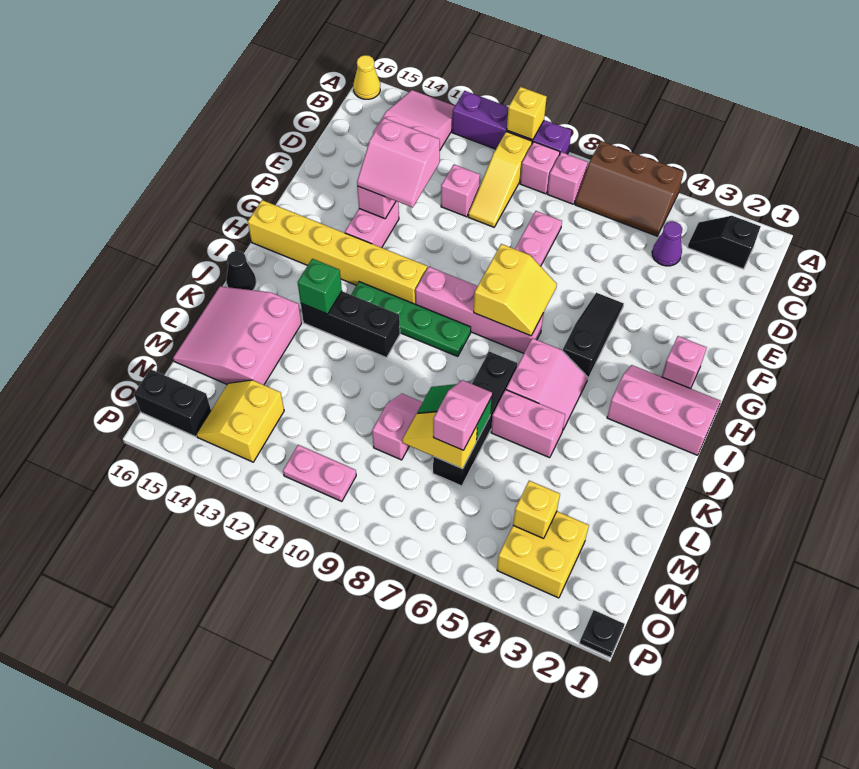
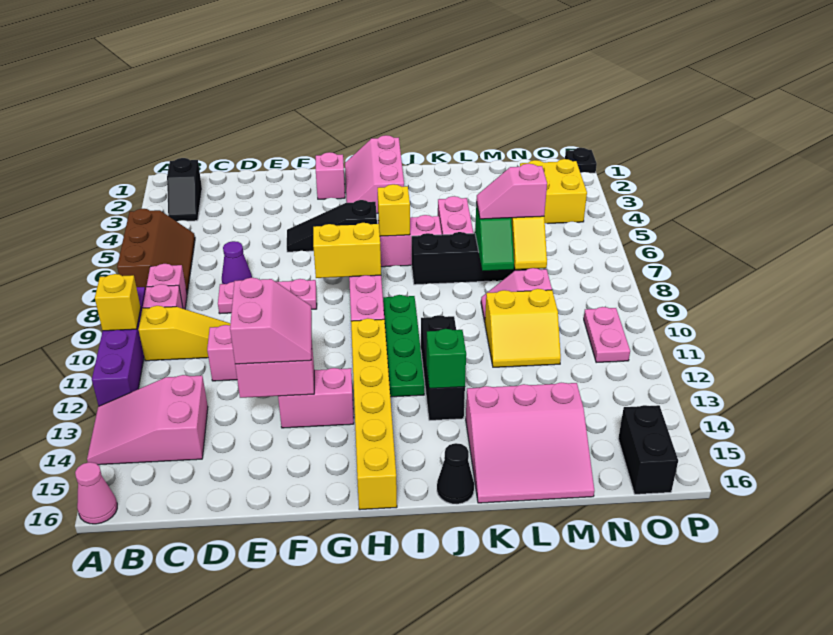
yellow 1x1 cone [353,55,380,99] -> pink 1x1 cone [75,462,117,524]
purple 1x1 cone [652,222,682,266] -> purple 1x1 cone moved to [222,241,252,284]
yellow 1x1 brick [513,481,560,538] -> yellow 1x1 brick moved to [378,184,410,236]
yellow 2x2 slope [196,380,284,462] -> yellow 2x2 slope moved to [485,289,561,367]

